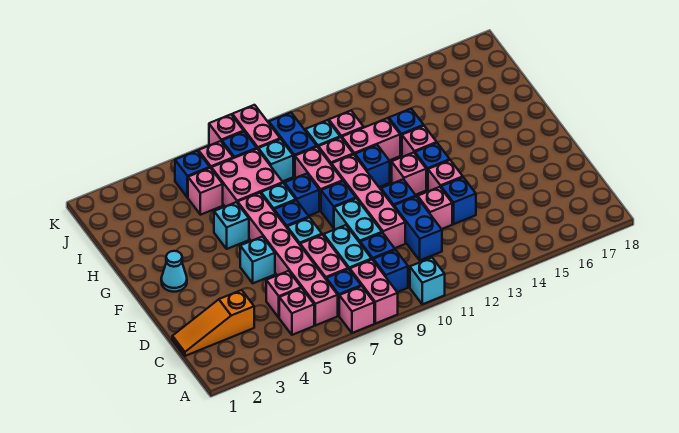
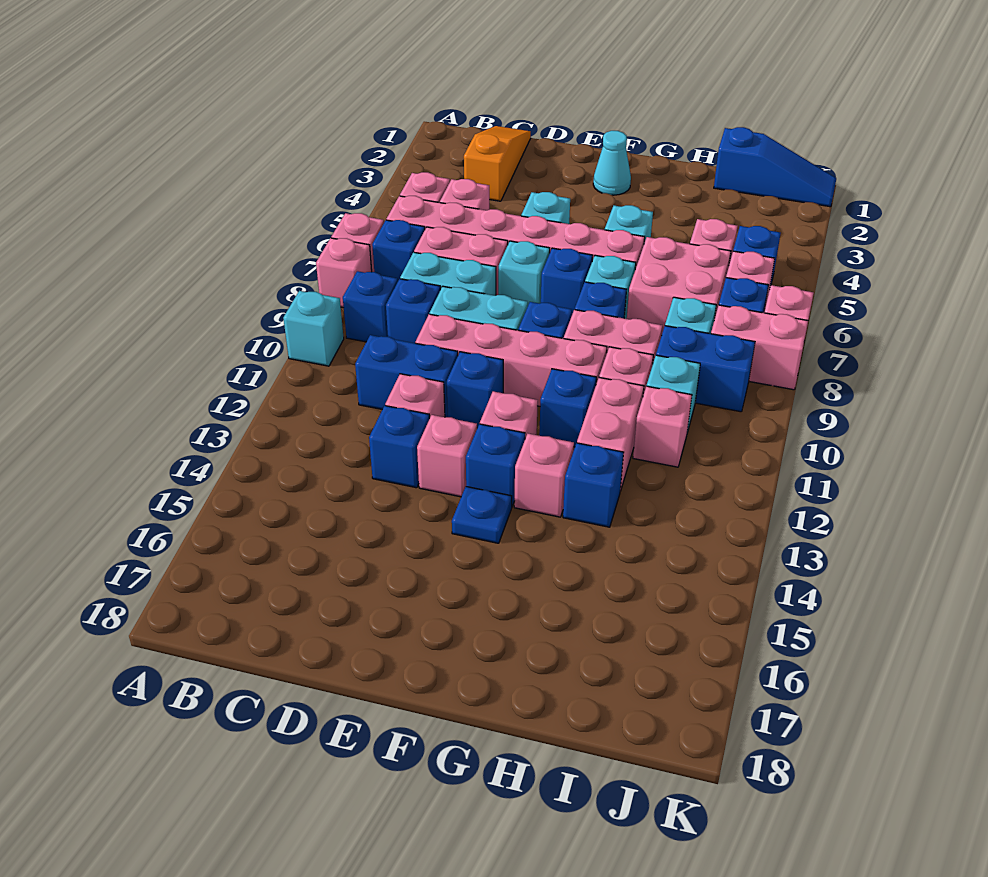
pink 1x2 brick [350,260,398,323] -> pink 1x1 brick [316,238,372,308]
none -> blue 1x1 plate [452,487,512,543]
none -> blue 1x3 slope [714,127,836,207]

